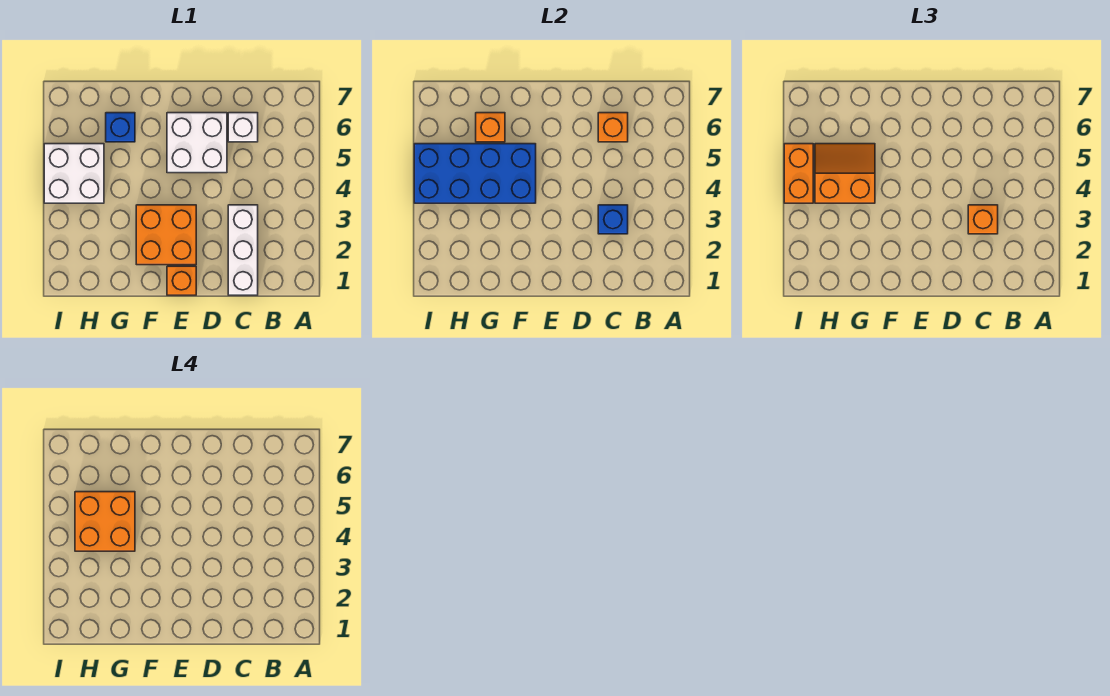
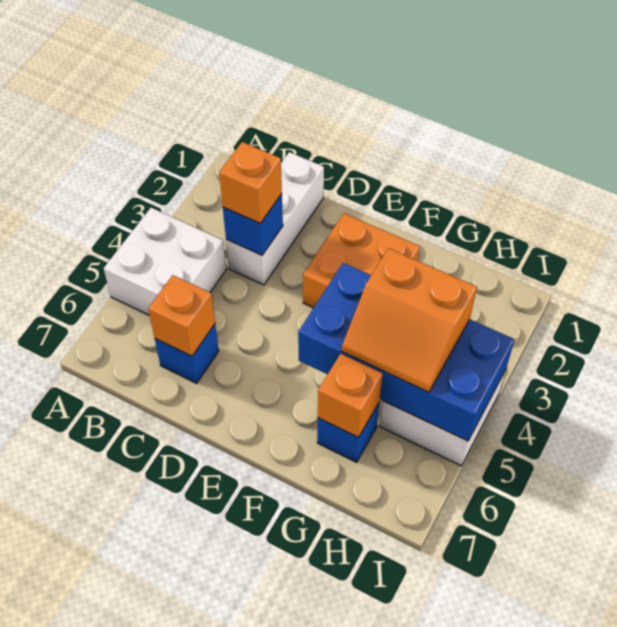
white 1x1 brick [228,113,258,142] -> blue 1x1 brick [155,324,219,383]
white 2x2 brick [167,113,227,173] -> white 2x2 brick moved to [104,208,226,316]
orange 1x1 brick [167,266,196,295] -> none
orange 2x2 brick [75,492,135,551] -> none
orange 1x2 brick [784,144,813,203] -> none

